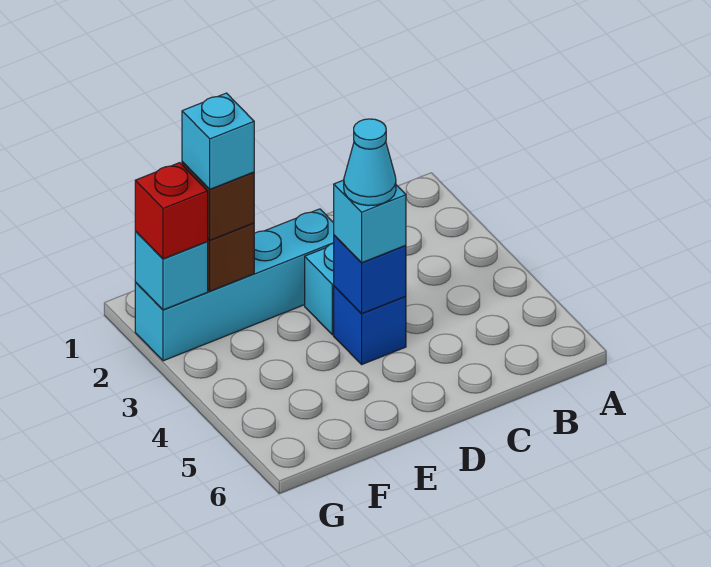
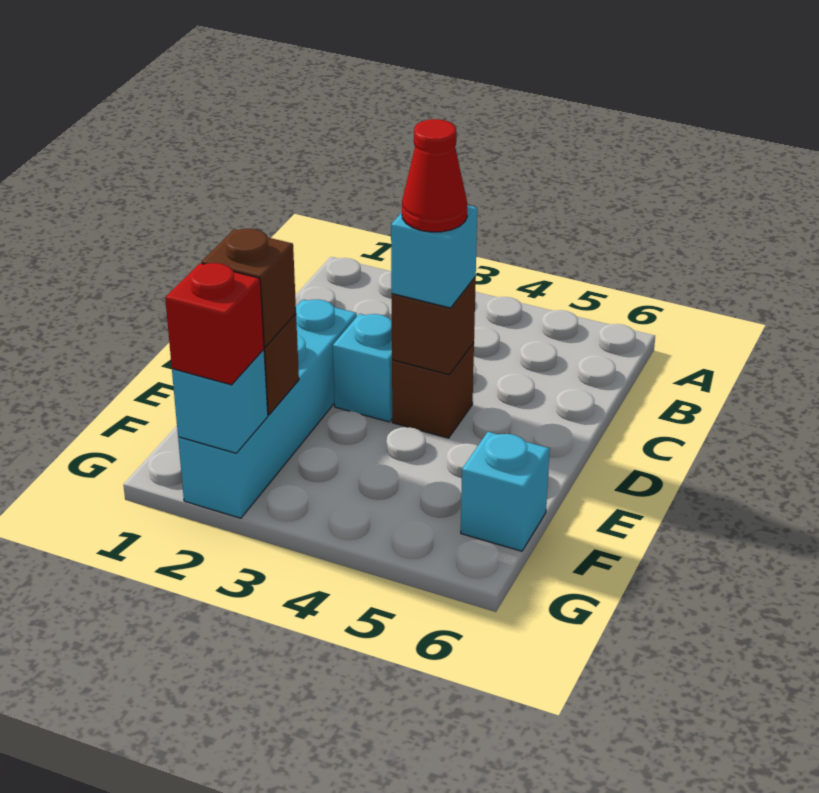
blue 1x1 brick [334,286,406,364] -> brown 1x1 brick [392,343,474,438]
blue 1x1 brick [334,235,406,313] -> brown 1x1 brick [392,277,476,375]
cyan 1x1 cone [344,119,396,206] -> red 1x1 cone [402,119,467,232]
cyan 1x1 brick [182,93,254,189] -> cyan 1x1 brick moved to [461,432,550,551]

